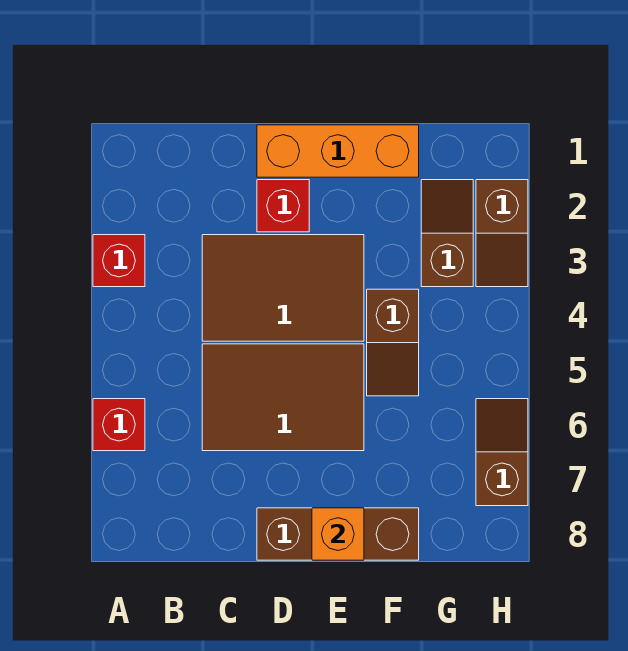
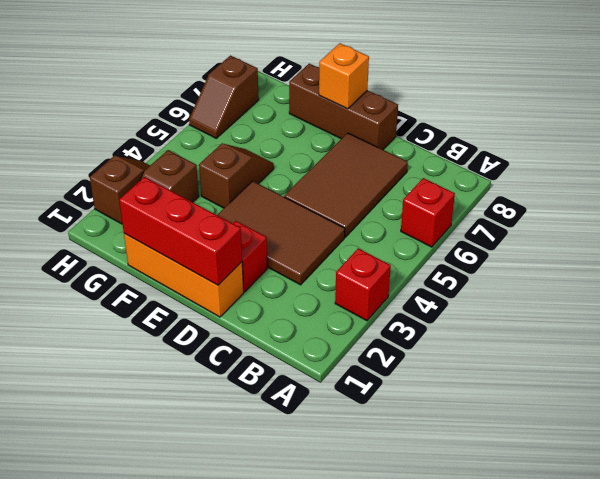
brown 2x3 tile [202,344,364,451] -> brown 2x3 tile turned to [284,133,408,237]
none -> red 1x3 brick [119,177,242,285]

